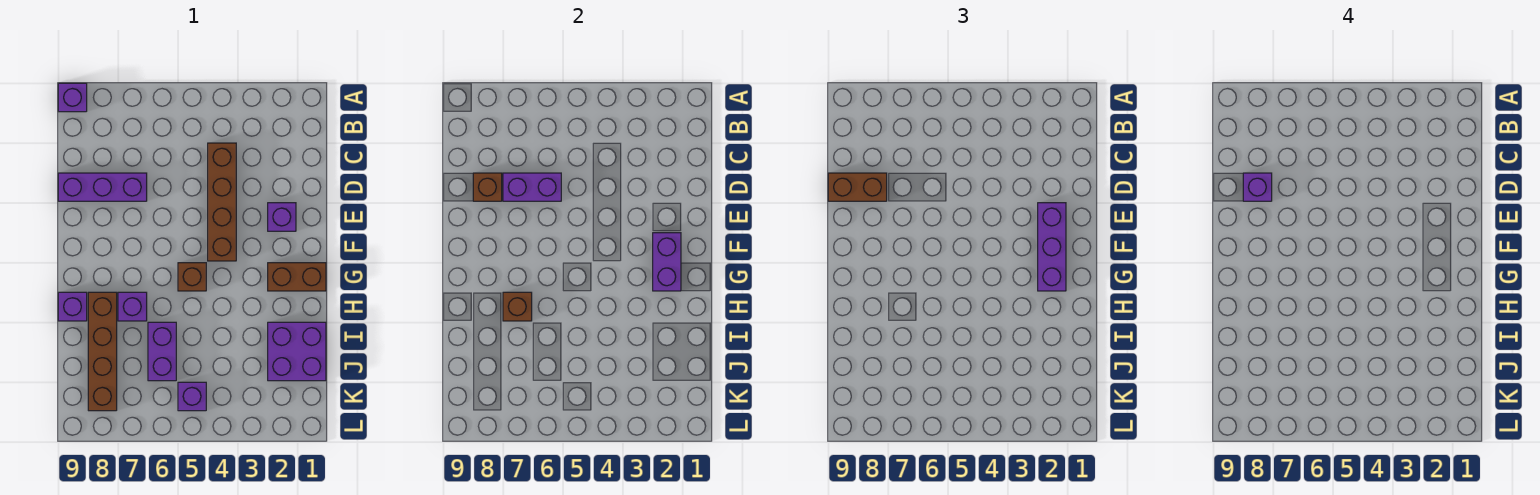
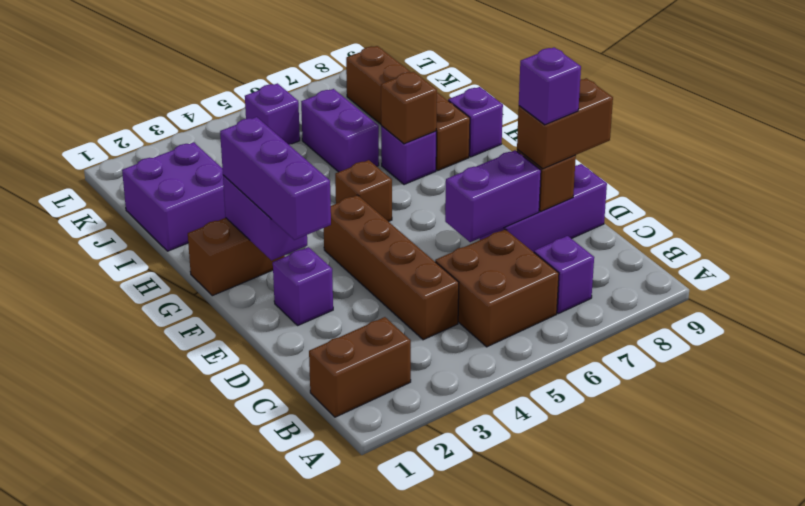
purple 1x1 brick [58,83,87,112] -> purple 1x1 brick moved to [534,236,594,314]
none -> brown 1x2 brick [309,317,411,417]
none -> brown 2x2 brick [435,229,559,347]

